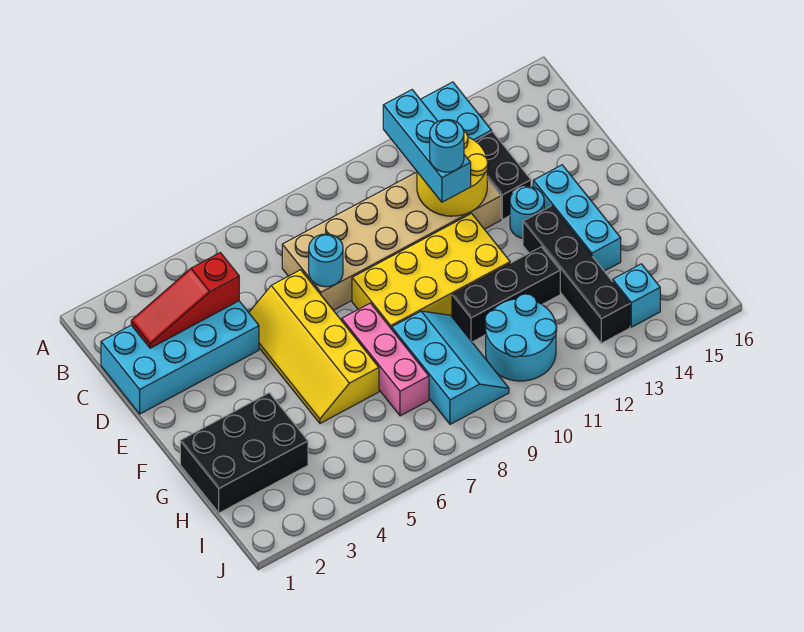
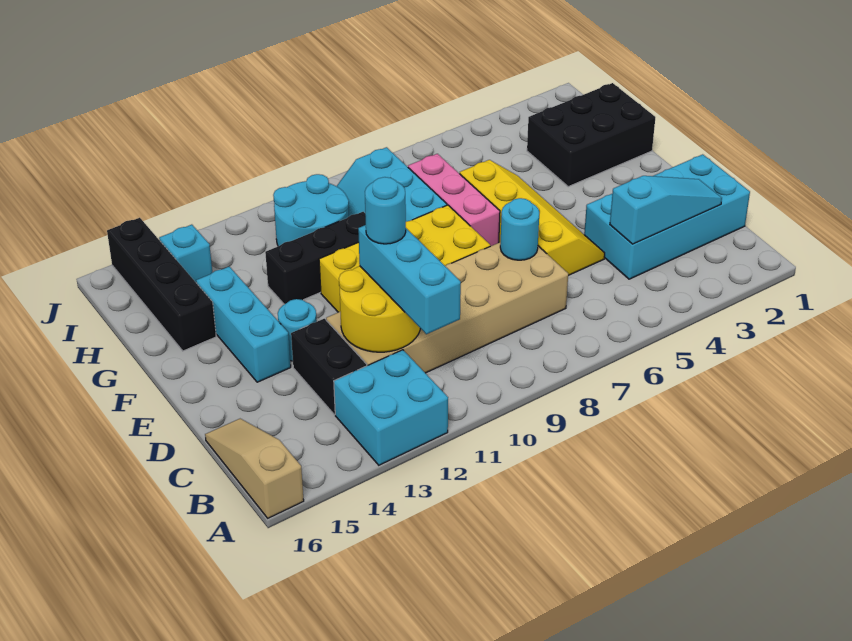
none -> tan 1x3 slope [205,419,304,518]
red 1x3 slope [131,253,239,348] -> cyan 1x3 slope [610,176,722,244]
black 1x4 brick [523,206,630,343] -> black 1x4 brick moved to [107,218,216,351]

